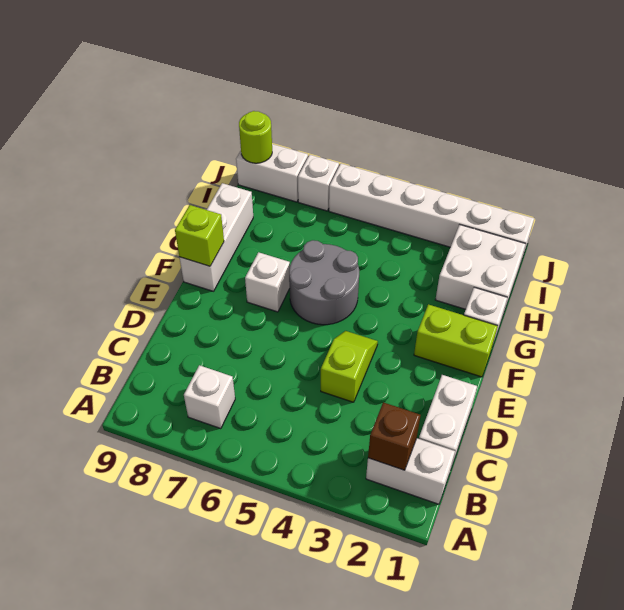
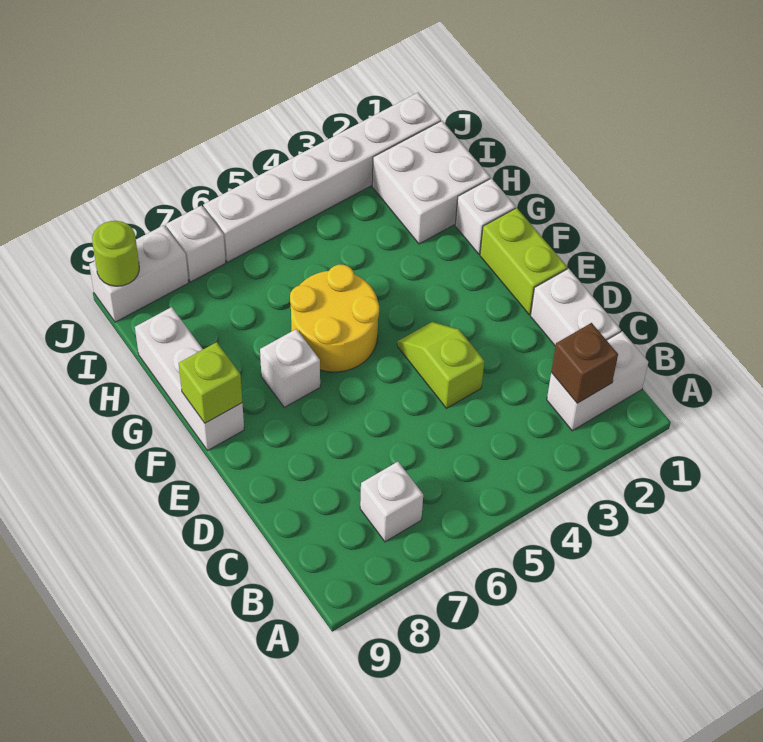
lime 1x2 brick [414,304,498,377] -> lime 1x2 brick turned to [480,208,567,315]
grey 2x2 round brick [289,240,359,325] -> yellow 2x2 round brick [290,265,379,372]

